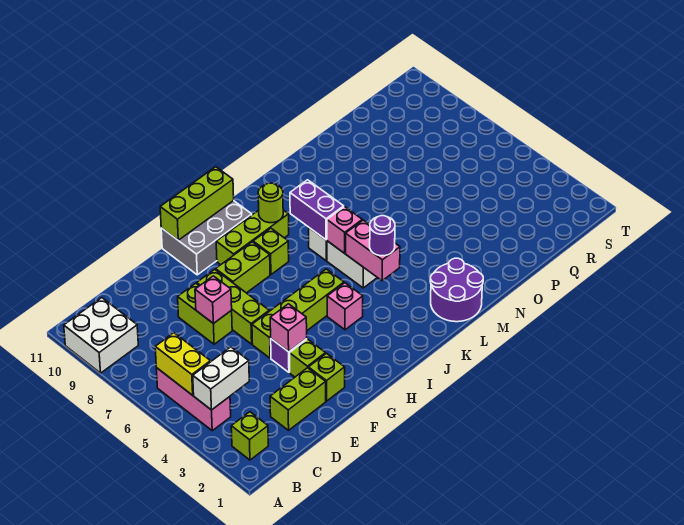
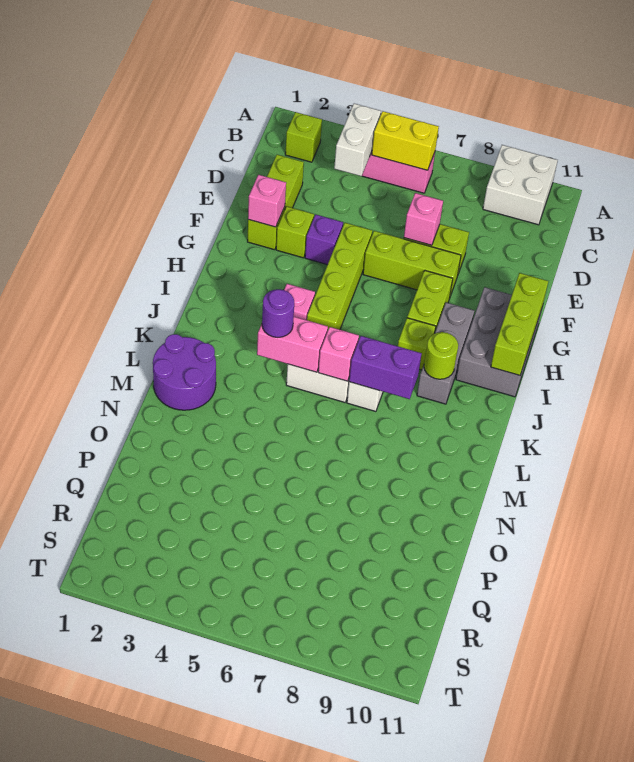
pink 1x1 brick [270,304,307,352] -> pink 1x1 brick moved to [248,175,286,227]
lime 1x3 brick [216,210,289,265] -> grey 1x3 brick [417,303,474,404]

